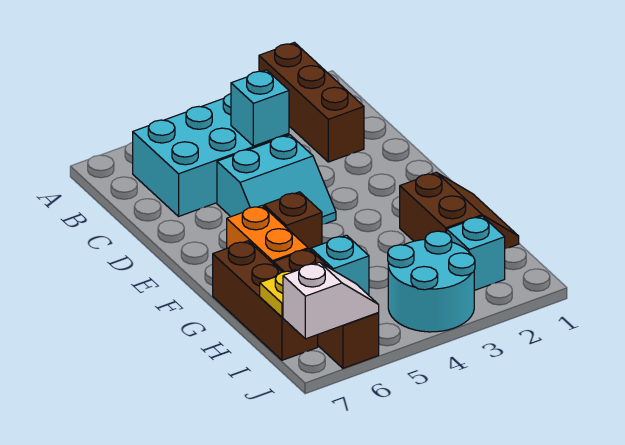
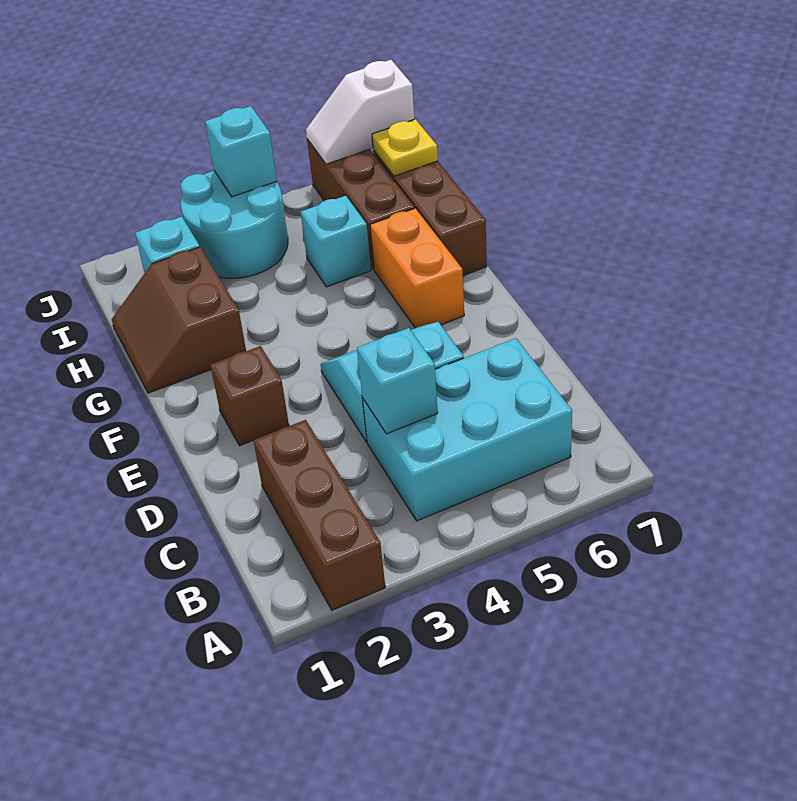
brown 1x1 brick [264,192,322,250] -> brown 1x1 brick moved to [211,346,289,446]
none -> cyan 1x1 brick [205,106,277,197]

